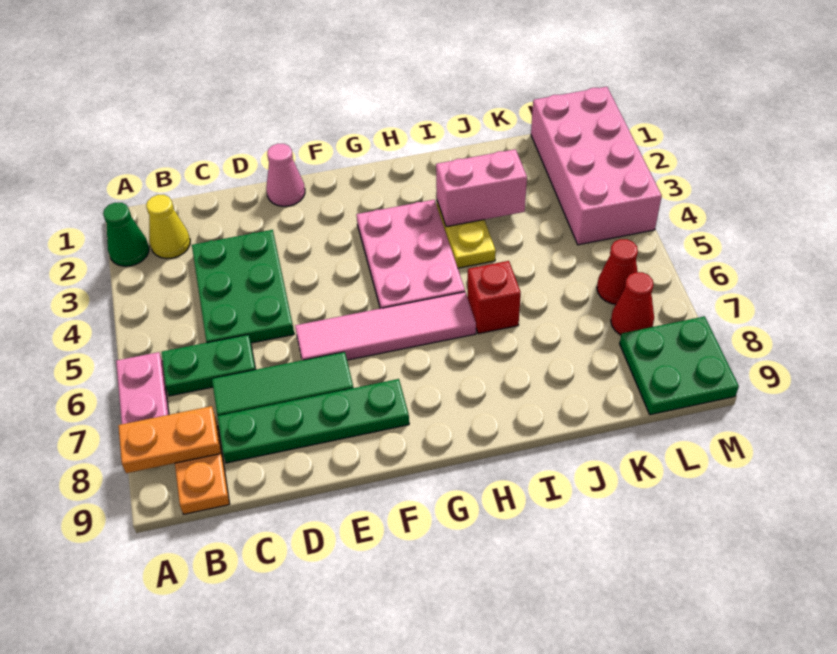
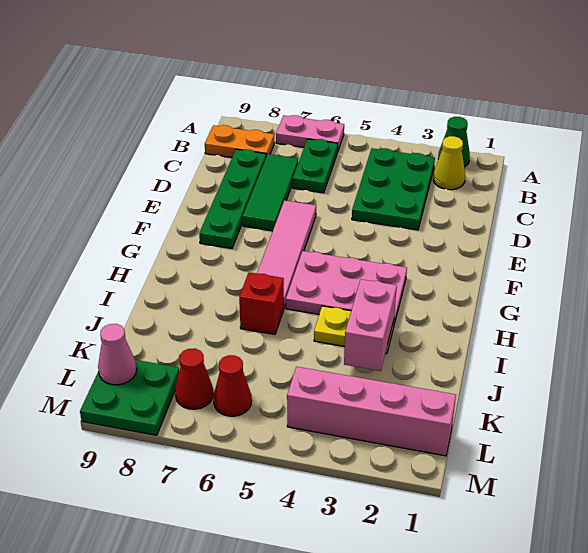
orange 1x2 plate [118,406,221,473] -> none
green 2x3 plate [192,230,294,343] -> green 2x3 plate turned to [352,148,435,230]
pink 1x1 cone [266,144,305,206] -> pink 1x1 cone moved to [98,324,137,385]
pink 2x4 brick [531,87,662,245] -> pink 1x4 brick [287,367,456,456]

